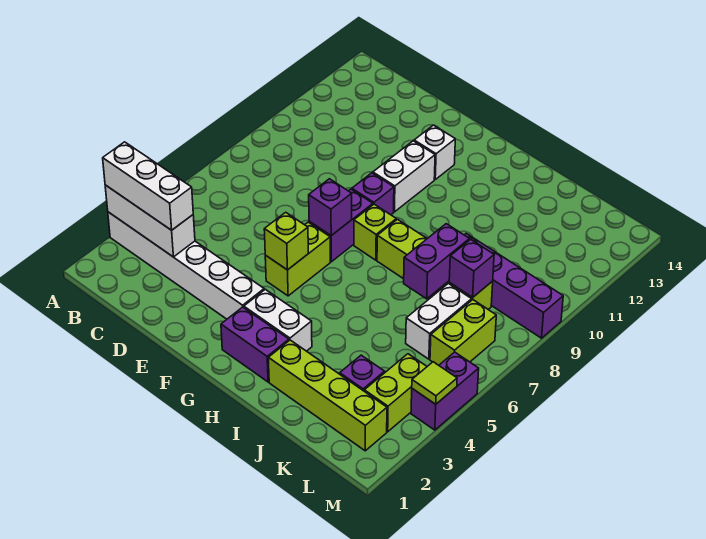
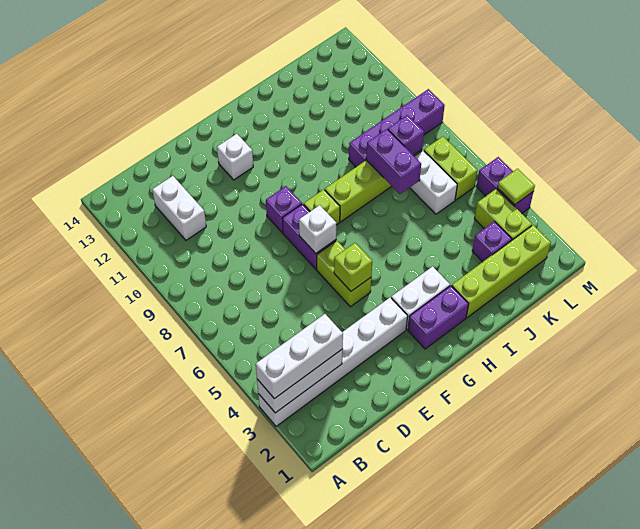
purple 1x1 brick [309,179,352,236] -> white 1x1 brick [299,205,336,253]
white 1x2 brick [373,141,435,212] -> white 1x2 brick moved to [152,176,206,240]

